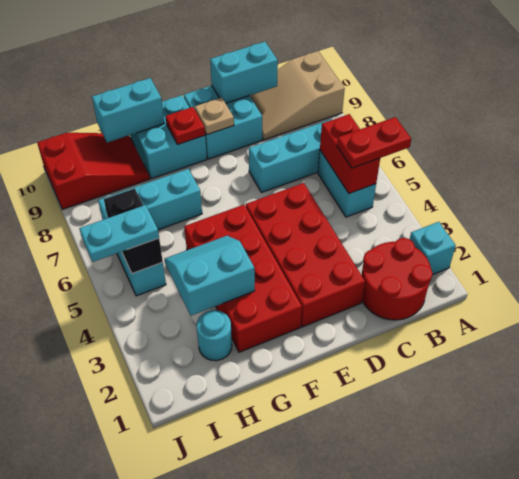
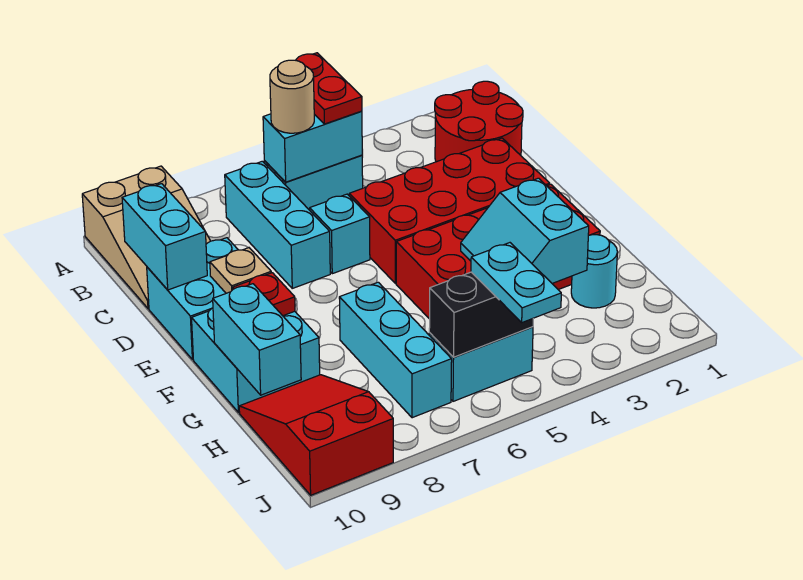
cyan 1x1 brick [410,222,456,275] -> cyan 1x1 brick moved to [310,194,370,274]
red 1x2 brick [320,114,380,193] -> cyan 1x2 brick [263,111,362,182]
none -> tan 1x1 round brick [270,60,314,133]

